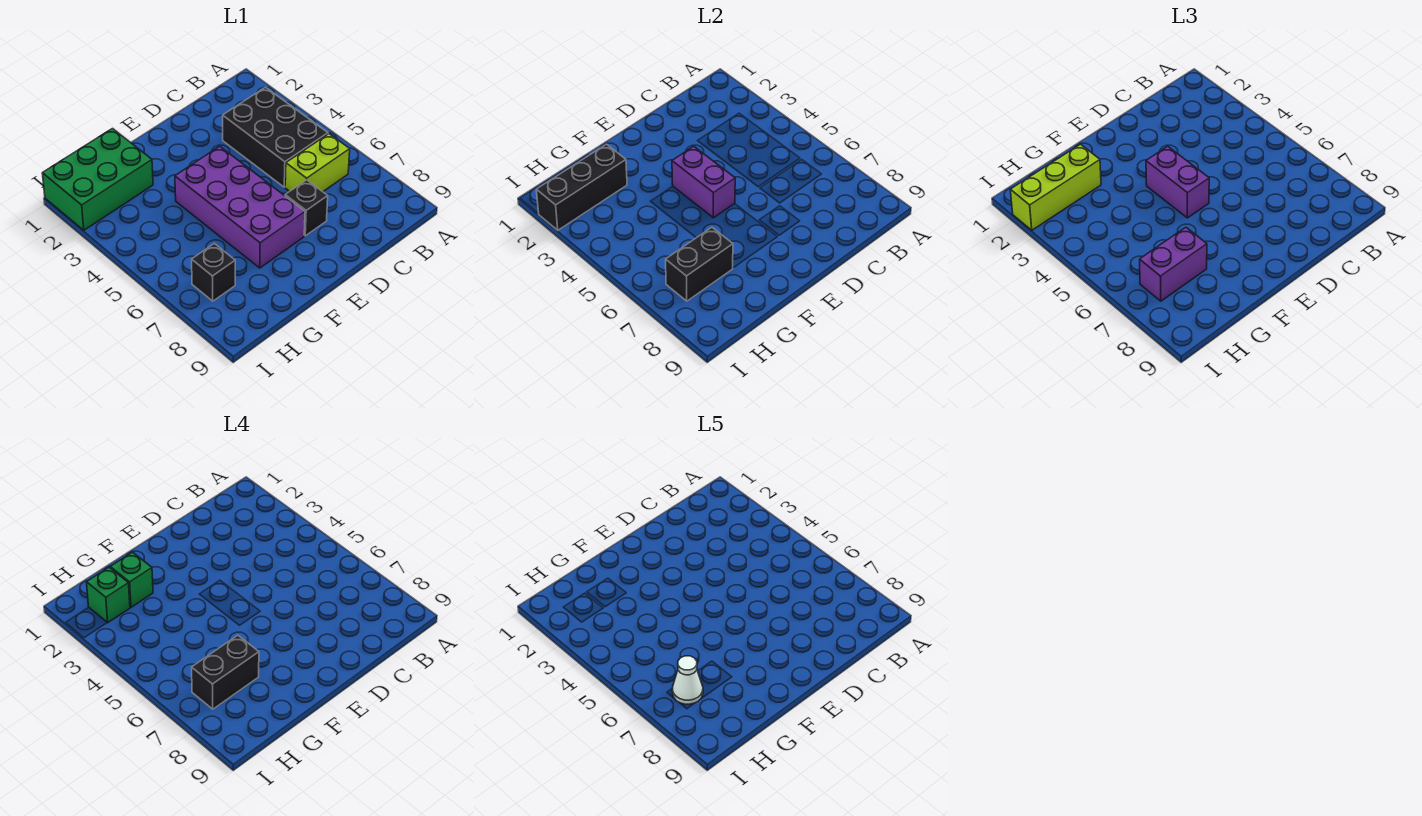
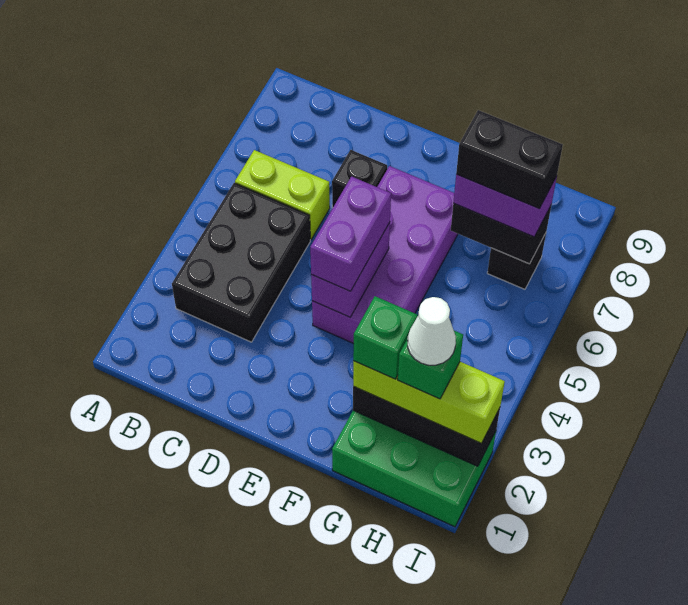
white 1x1 cone [672,656,703,704] -> white 1x1 cone moved to [407,297,456,365]

